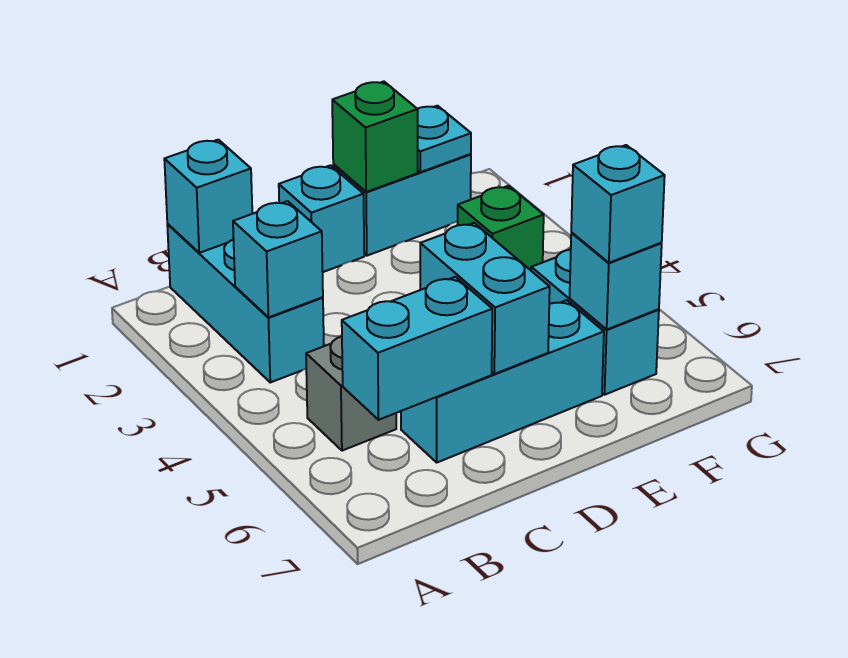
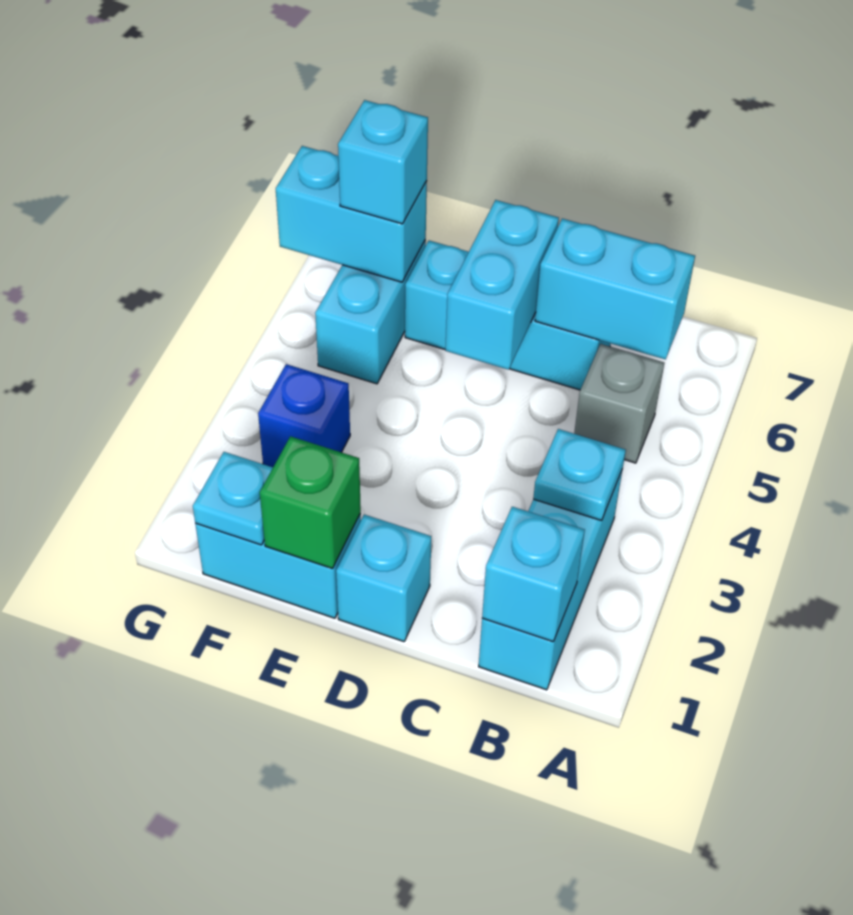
cyan 1x1 brick [233,201,323,317] -> cyan 1x1 plate [533,429,626,521]
green 1x1 brick [457,186,544,270] -> blue 1x1 brick [258,364,350,467]
cyan 1x1 brick [570,233,662,329] -> cyan 1x2 brick [276,146,427,282]

